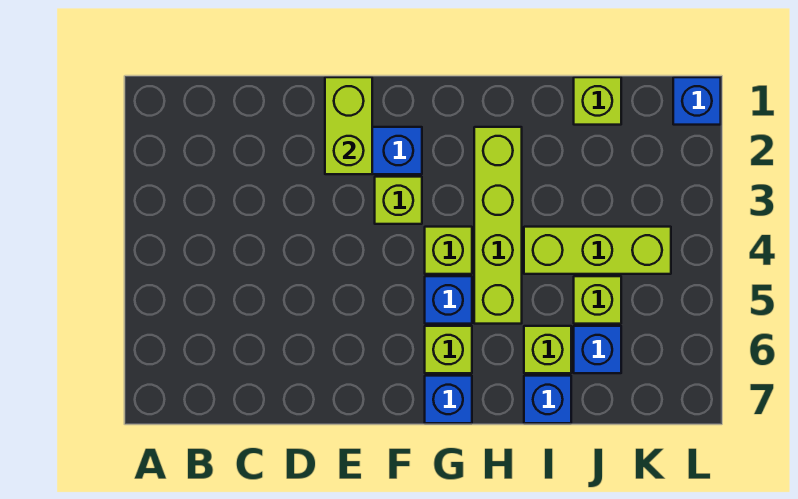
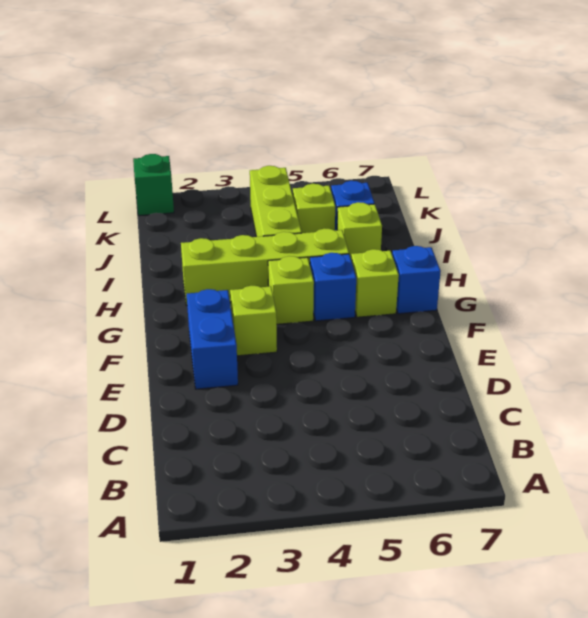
lime 1x2 brick [325,77,372,174] -> none
blue 1x1 brick [524,376,571,423] -> none
lime 1x1 brick [574,77,621,125] -> none
blue 1x1 brick [673,77,721,125] -> green 1x1 brick [133,154,174,216]

